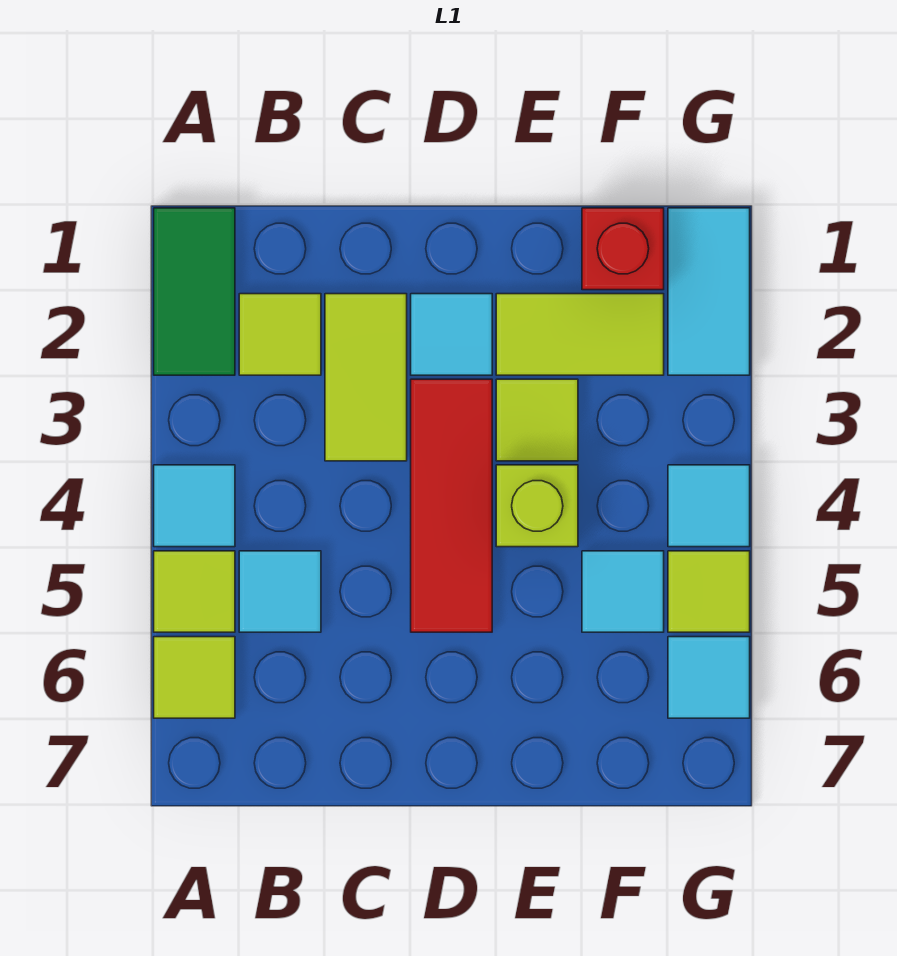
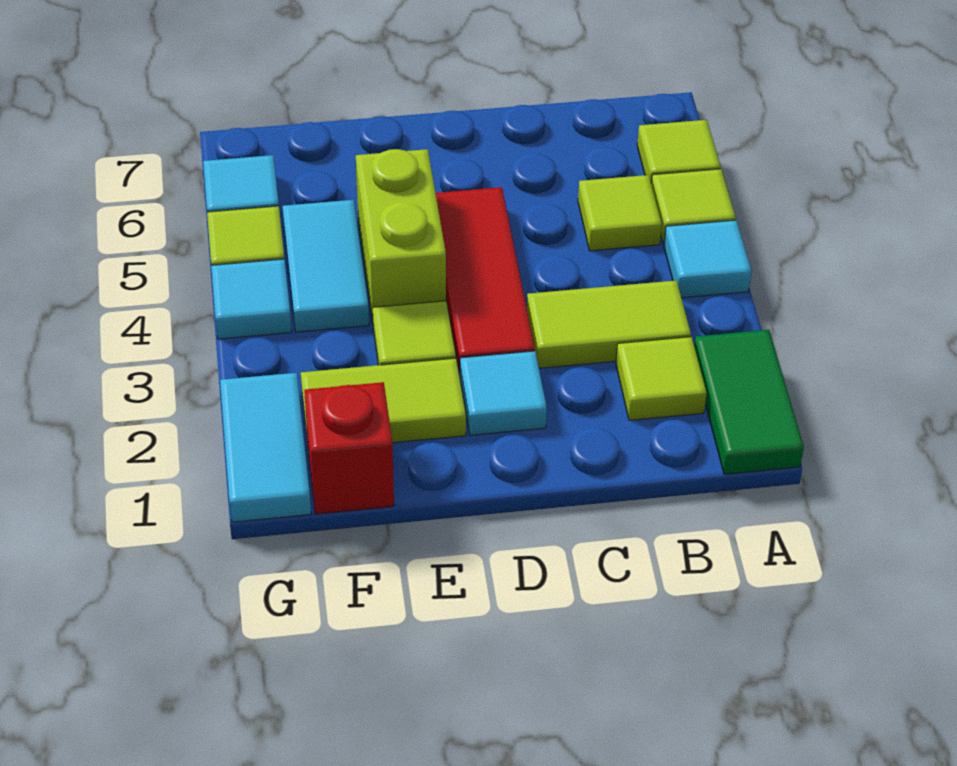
cyan 1x1 tile [239,551,321,632] -> lime 1x1 tile [578,175,662,251]
lime 1x2 tile [325,294,407,461] -> lime 1x2 tile turned to [527,280,691,368]
lime 1x1 brick [496,465,578,547] -> lime 1x2 brick [356,149,446,322]
cyan 1x1 tile [582,551,664,632] -> cyan 1x2 tile [283,200,369,332]

